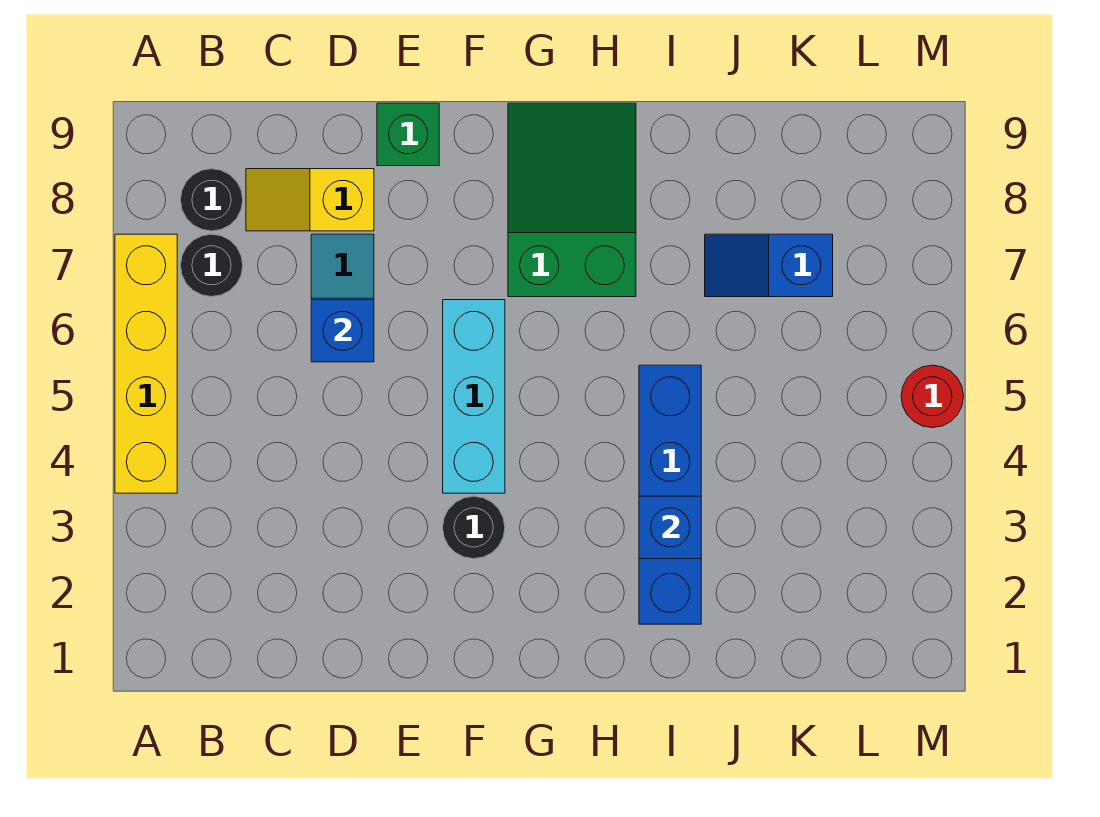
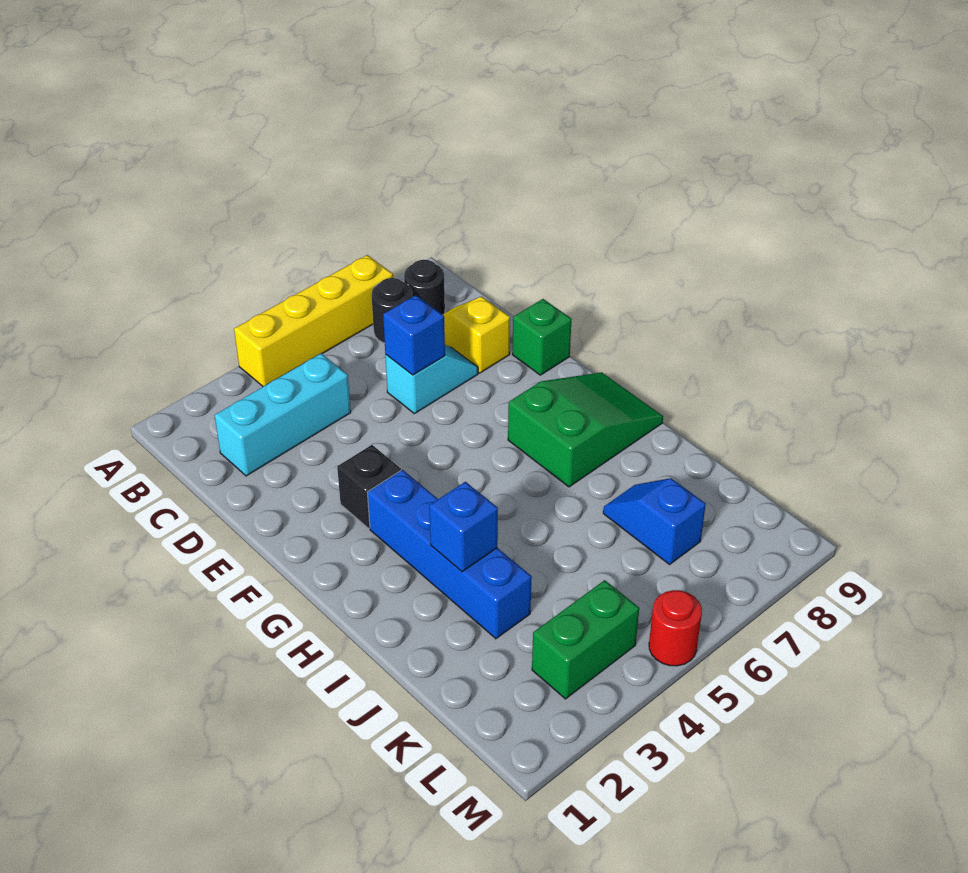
black 1x1 round brick [443,496,505,559] -> black 1x1 brick [337,445,401,528]
cyan 1x3 brick [443,300,505,493] -> cyan 1x3 brick moved to [215,354,351,476]
blue 1x4 brick [639,365,701,624] -> blue 1x4 brick turned to [367,470,532,639]
none -> green 1x2 brick [532,580,639,699]

